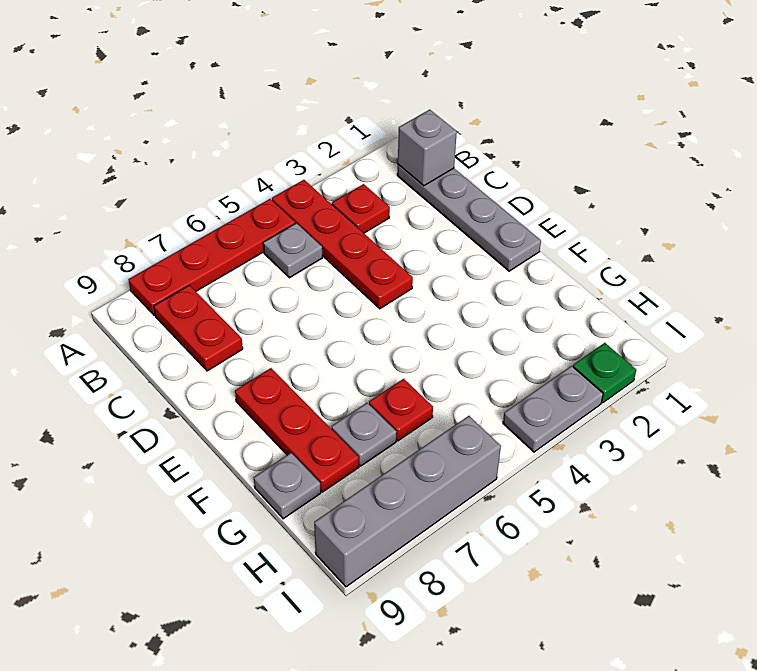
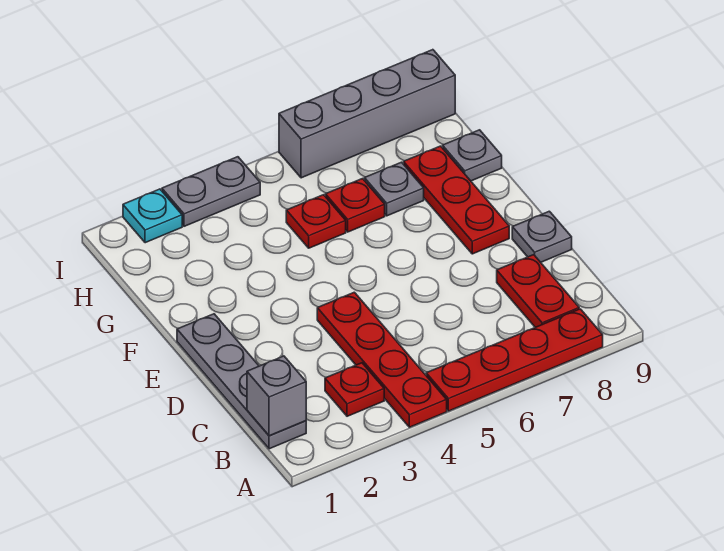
grey 1x1 plate [263,223,322,278] -> grey 1x1 plate moved to [512,211,572,262]
none -> red 1x1 plate [286,195,346,248]
green 1x1 plate [573,343,636,403] -> cyan 1x1 plate [123,189,182,243]

